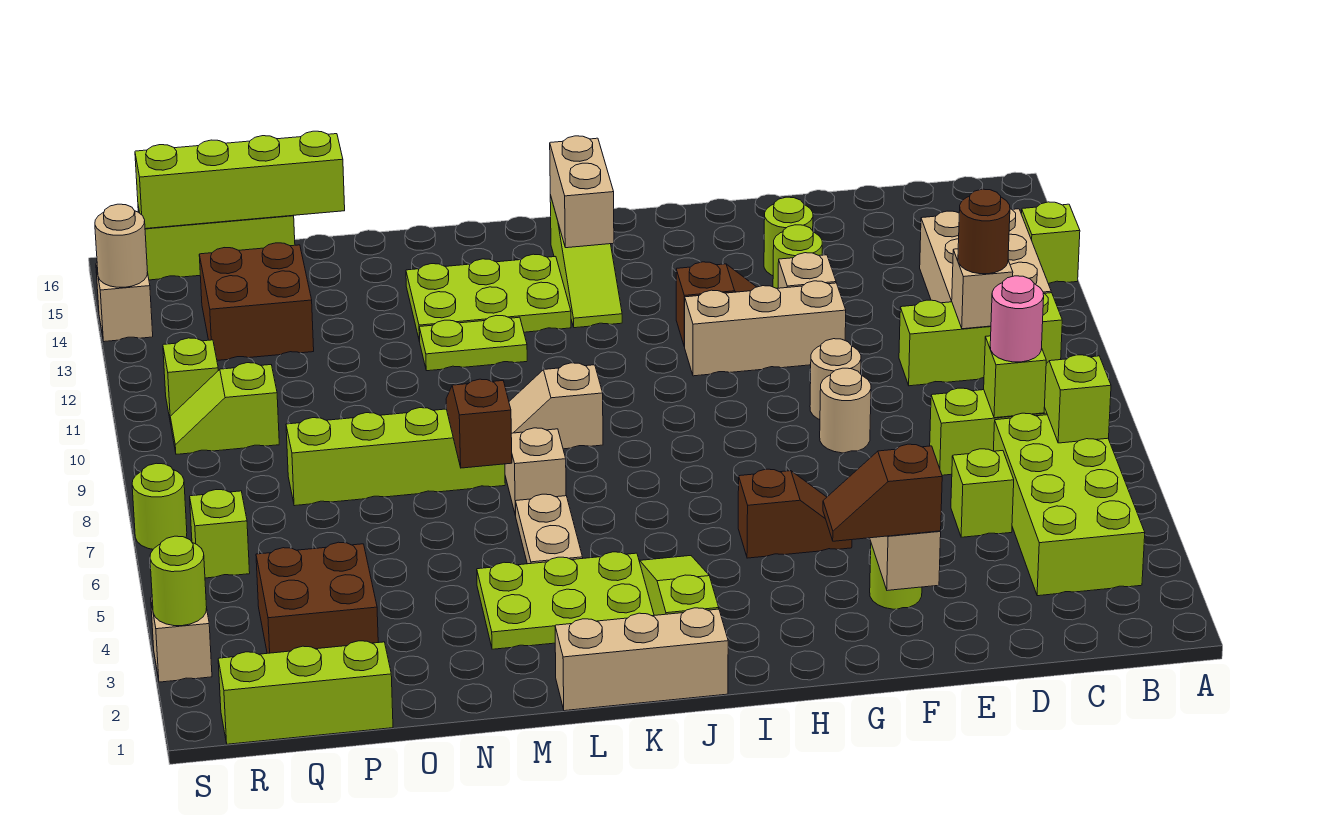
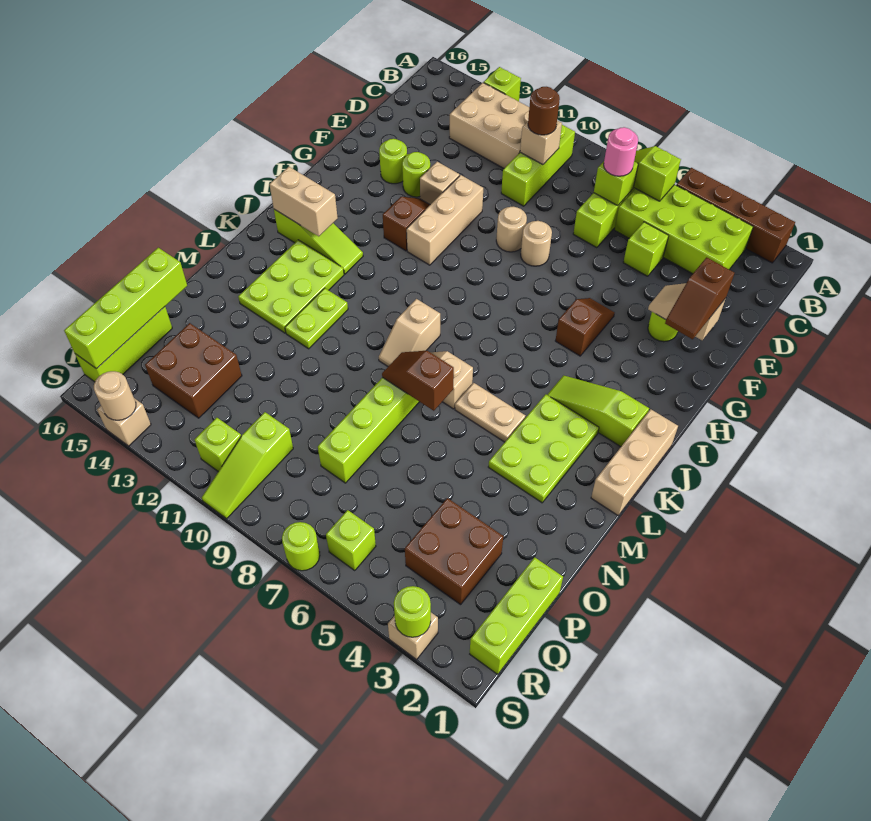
none -> brown 1x4 brick [676,168,795,263]
lime 1x2 slope [170,363,279,454] -> lime 1x3 slope [202,412,293,519]

